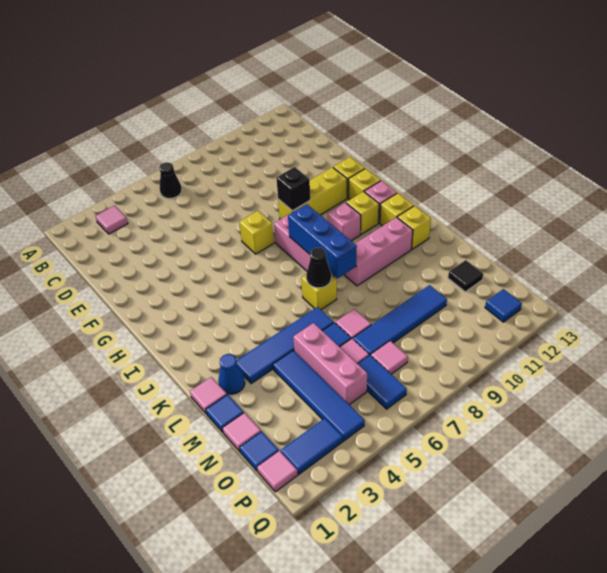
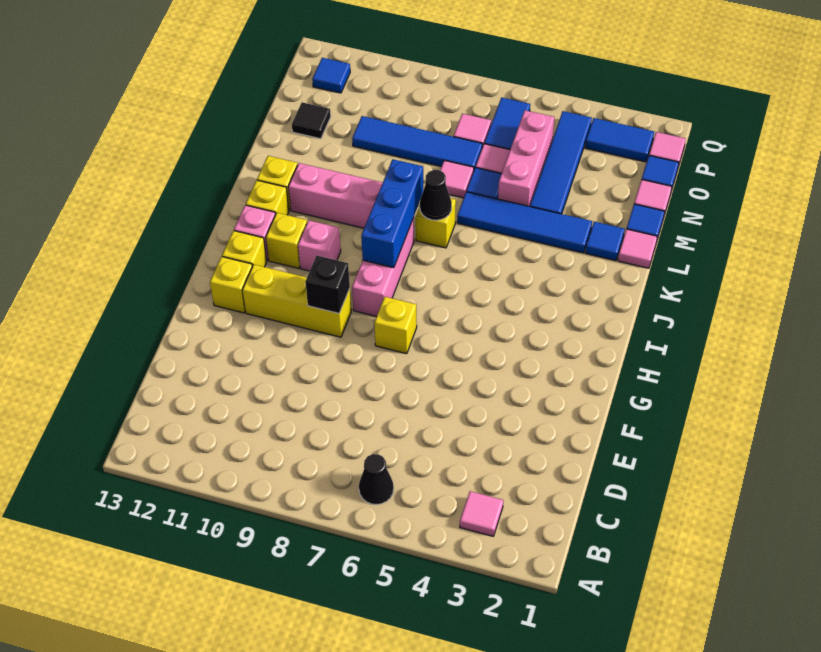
blue 1x1 cone [218,354,245,394] -> blue 1x1 tile [585,222,625,261]

